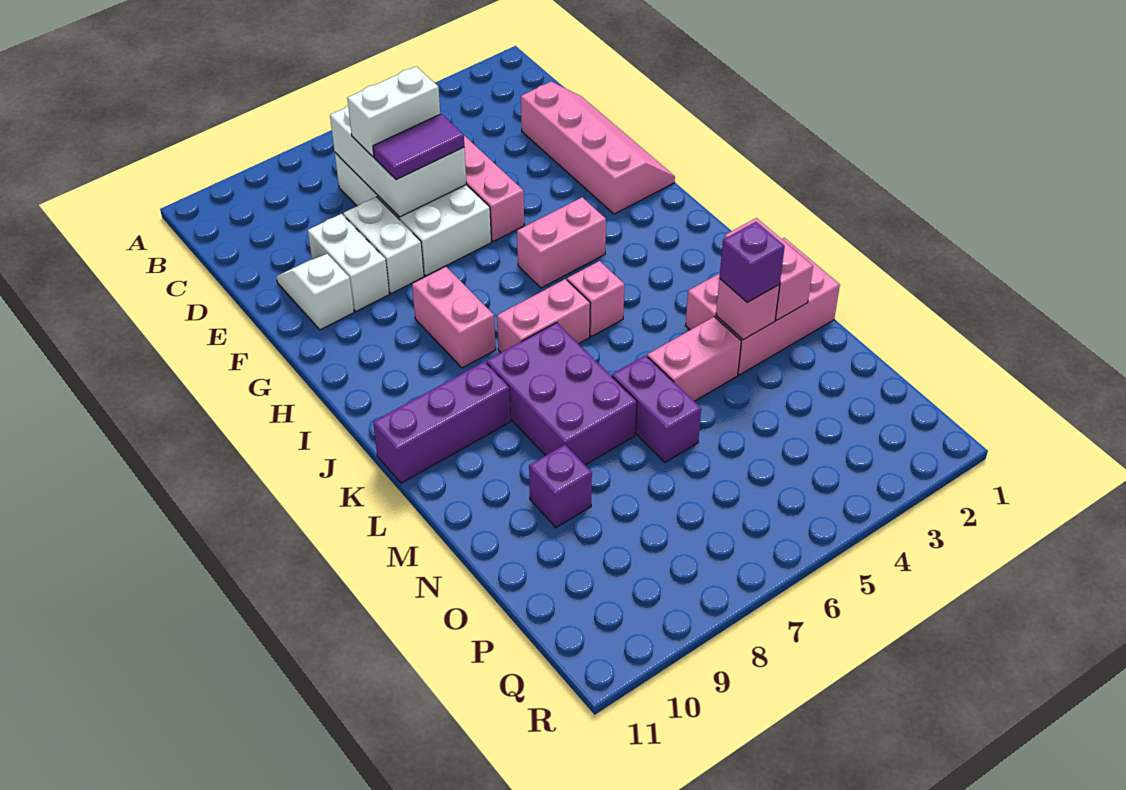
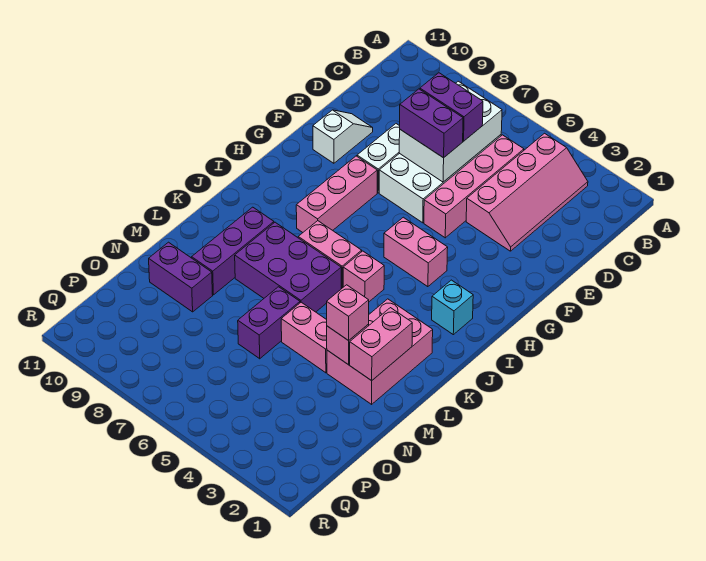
pink 2x4 slope [521,82,675,214] -> pink 2x4 slope moved to [466,133,588,251]
white 1x2 brick [347,66,440,157] -> purple 1x2 brick [420,73,483,141]
purple 1x2 tile [373,114,464,180] -> purple 1x2 brick [400,89,463,158]
white 1x2 brick [308,214,389,311] -> none
pink 1x2 brick [412,267,496,368] -> pink 1x3 brick [296,156,377,232]
none -> cyan 1x1 brick [432,280,473,335]
purple 2x3 brick [486,323,637,465] -> purple 2x3 brick turned to [235,222,341,312]
purple 1x3 brick [373,362,511,483] -> purple 1x3 brick turned to [192,207,274,295]
pink 2x3 brick [686,238,840,375] -> pink 2x3 brick turned to [327,299,433,404]
purple 1x1 brick [719,222,785,302] -> pink 1x1 brick [327,285,369,341]
purple 1x1 brick [529,445,592,527] -> purple 1x2 brick [149,242,213,312]

